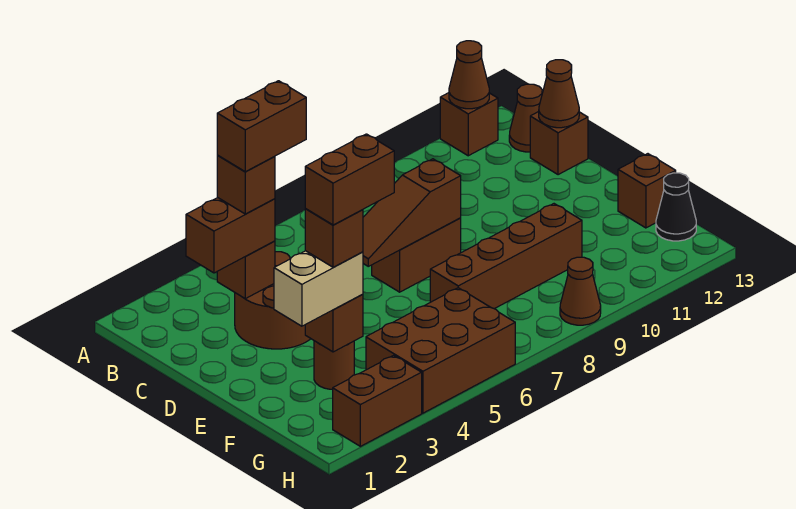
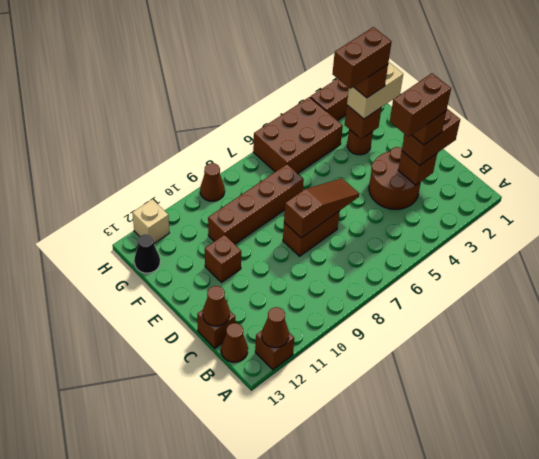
brown 1x1 brick [618,154,676,228] -> brown 1x1 brick moved to [205,235,241,282]
none -> tan 1x1 brick [132,199,169,243]

